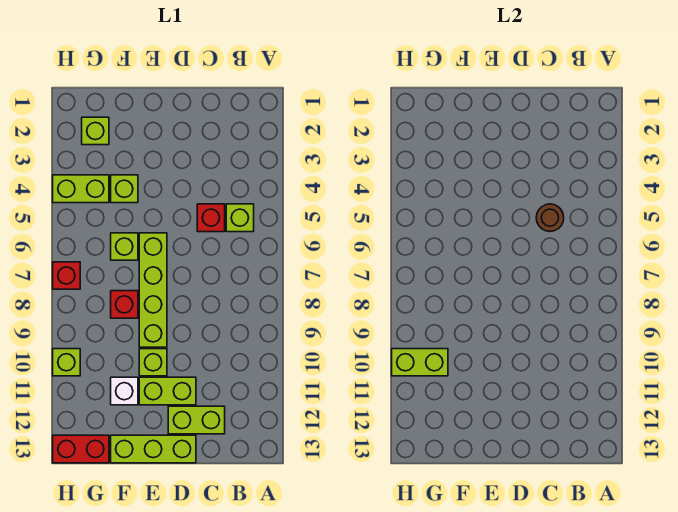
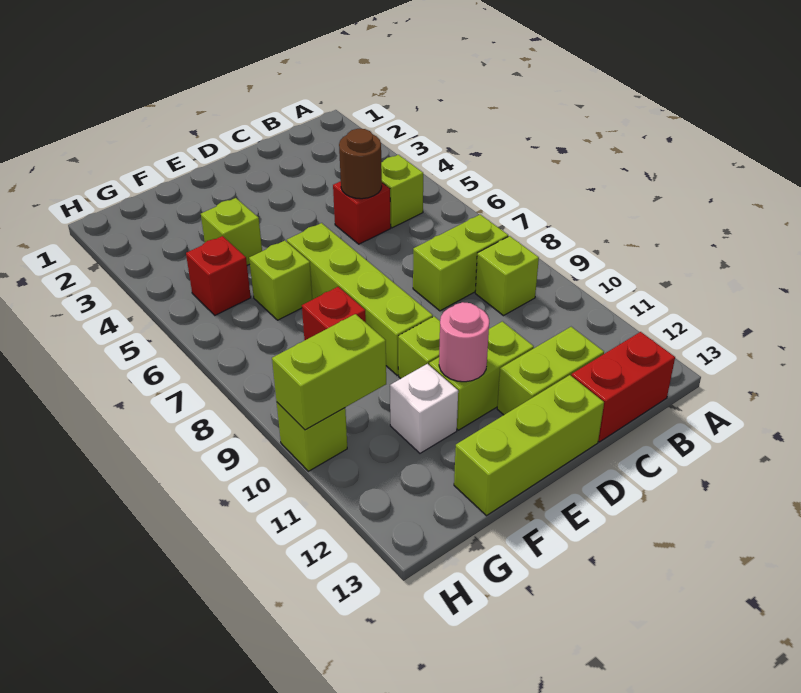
none -> pink 1x1 round brick [439,302,489,382]
lime 1x1 brick [82,117,109,145] -> lime 1x1 brick moved to [475,236,539,316]
lime 1x2 brick [53,175,109,203] -> lime 1x2 brick moved to [413,215,508,311]
red 1x2 brick [53,435,109,463] -> red 1x2 brick moved to [571,332,675,442]
red 1x1 brick [53,262,80,289] -> red 1x1 brick moved to [186,236,251,315]

